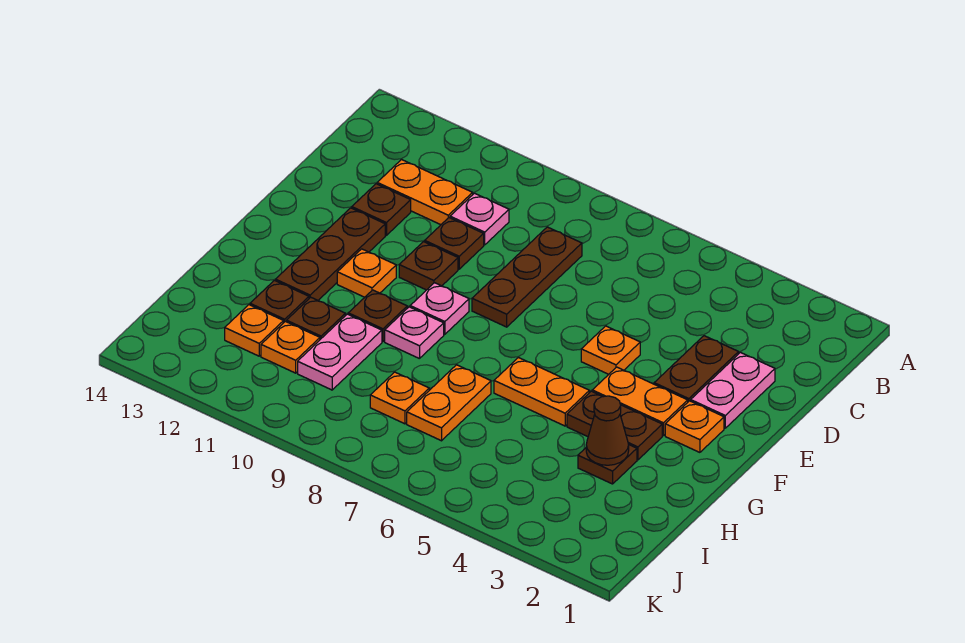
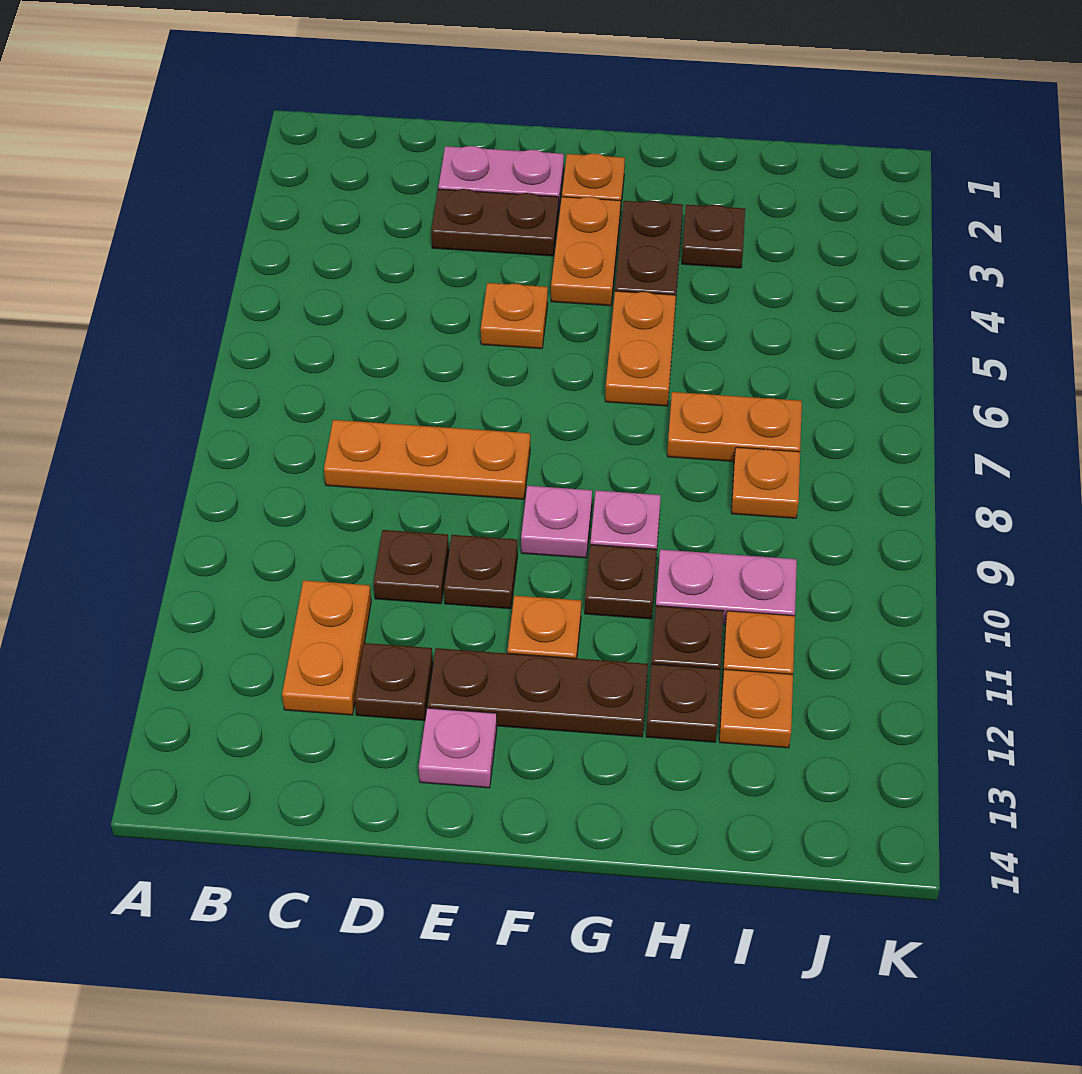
brown 1x3 plate [472,227,582,327] -> orange 1x3 plate [324,420,530,499]
pink 1x1 plate [450,193,509,245] -> pink 1x1 plate moved to [419,708,497,788]
brown 1x1 cone [586,396,629,465] -> none

